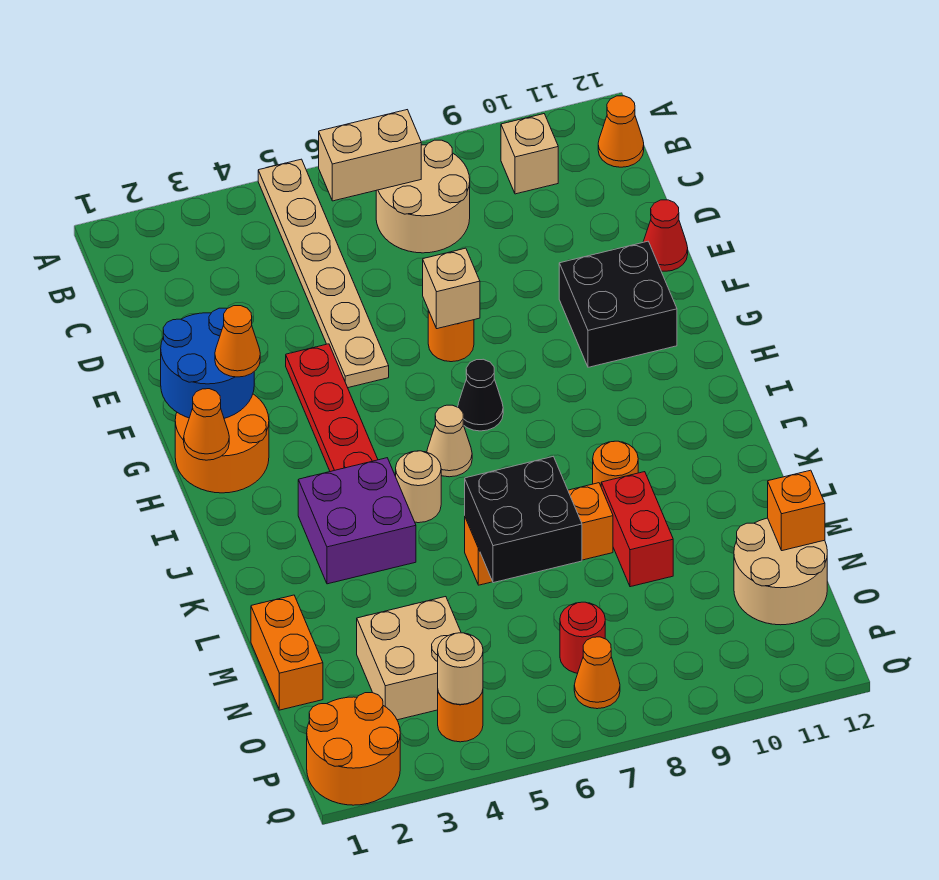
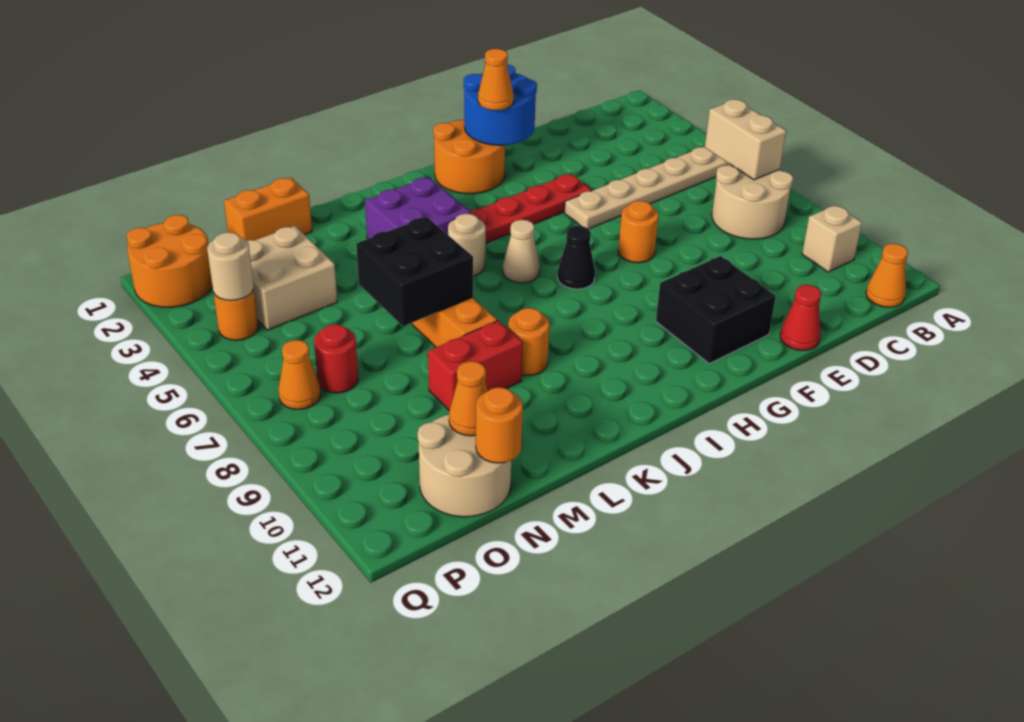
tan 1x1 brick [423,248,480,329] -> none
orange 1x1 cone [184,389,229,460] -> orange 1x1 cone moved to [449,361,488,436]
orange 1x1 brick [768,470,825,551] -> orange 1x1 round brick [476,387,523,463]

